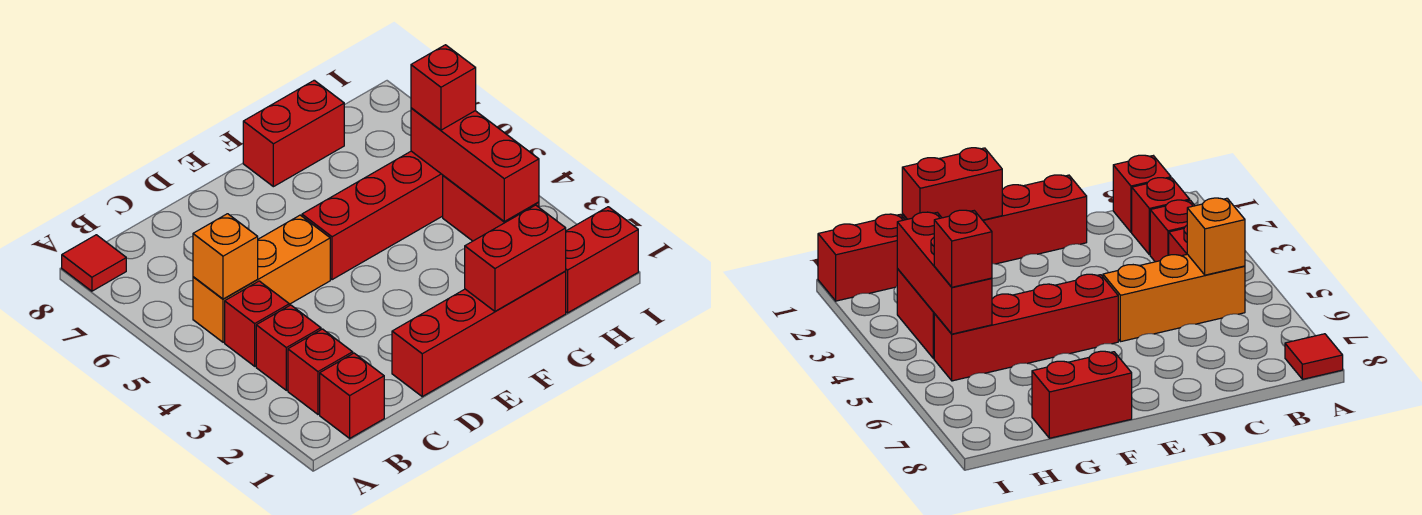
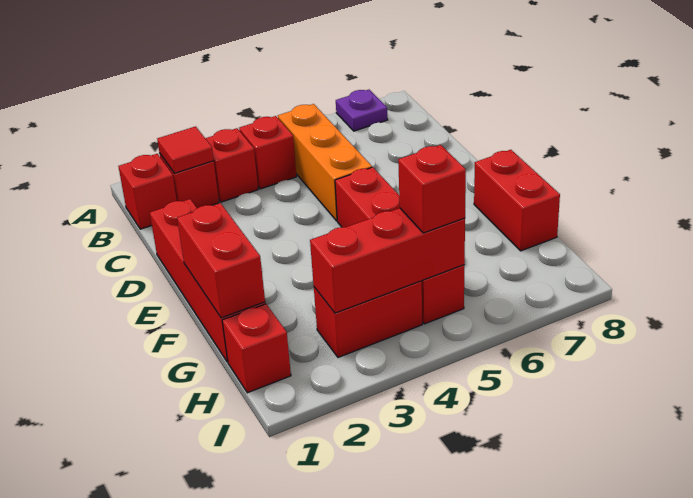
none -> purple 1x1 plate [336,90,388,131]
red 1x1 tile [62,235,126,291] -> red 1x1 tile moved to [157,126,214,173]
orange 1x1 brick [193,214,258,299] -> none
red 1x2 brick [566,207,638,313] -> red 1x1 brick [222,304,291,393]

